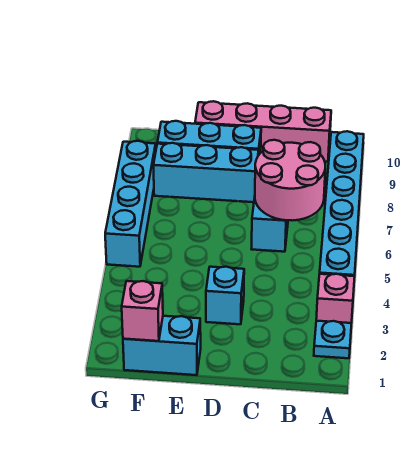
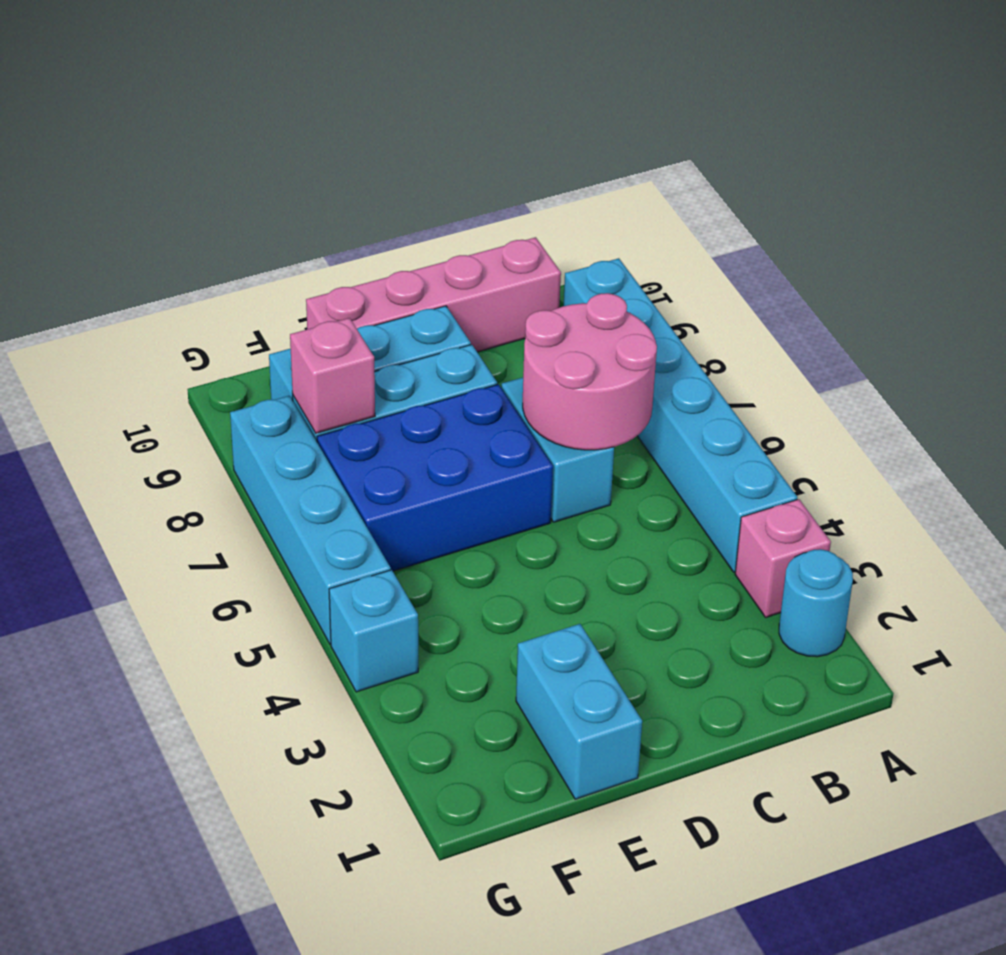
cyan 1x1 plate [314,321,352,358] -> cyan 1x1 round brick [779,549,853,657]
cyan 1x1 brick [206,267,244,324] -> cyan 1x1 brick moved to [329,570,418,692]
none -> blue 2x3 brick [317,384,553,571]
cyan 1x2 brick [123,316,201,375] -> cyan 1x2 brick turned to [516,624,642,799]
pink 1x1 brick [122,281,163,341] -> pink 1x1 brick moved to [290,318,375,433]

